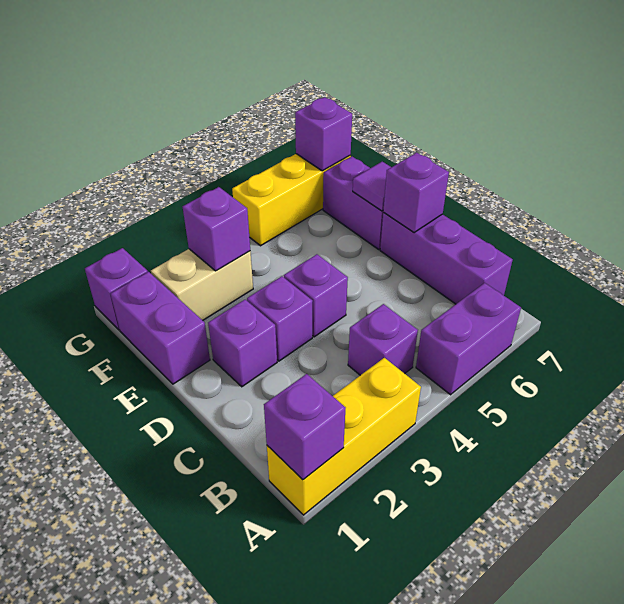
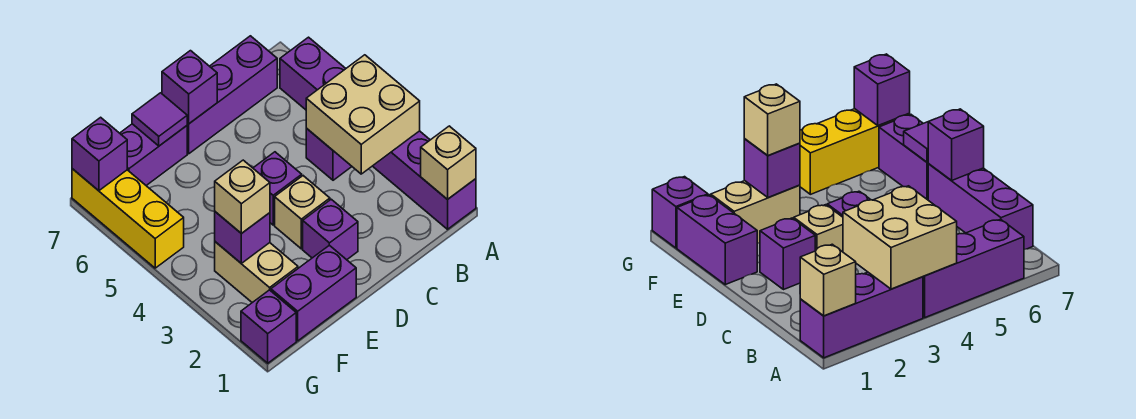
yellow 1x3 brick [267,358,421,515] -> purple 1x3 brick [373,131,476,229]
purple 1x1 brick [264,374,345,480] -> tan 1x1 brick [421,126,476,200]
none -> tan 2x2 brick [306,55,420,174]
purple 1x2 brick [416,283,521,395] -> purple 1x3 brick [280,37,346,110]
purple 1x1 brick [247,276,313,361] -> tan 1x1 brick [275,176,330,249]
none -> tan 1x1 brick [215,160,270,234]

